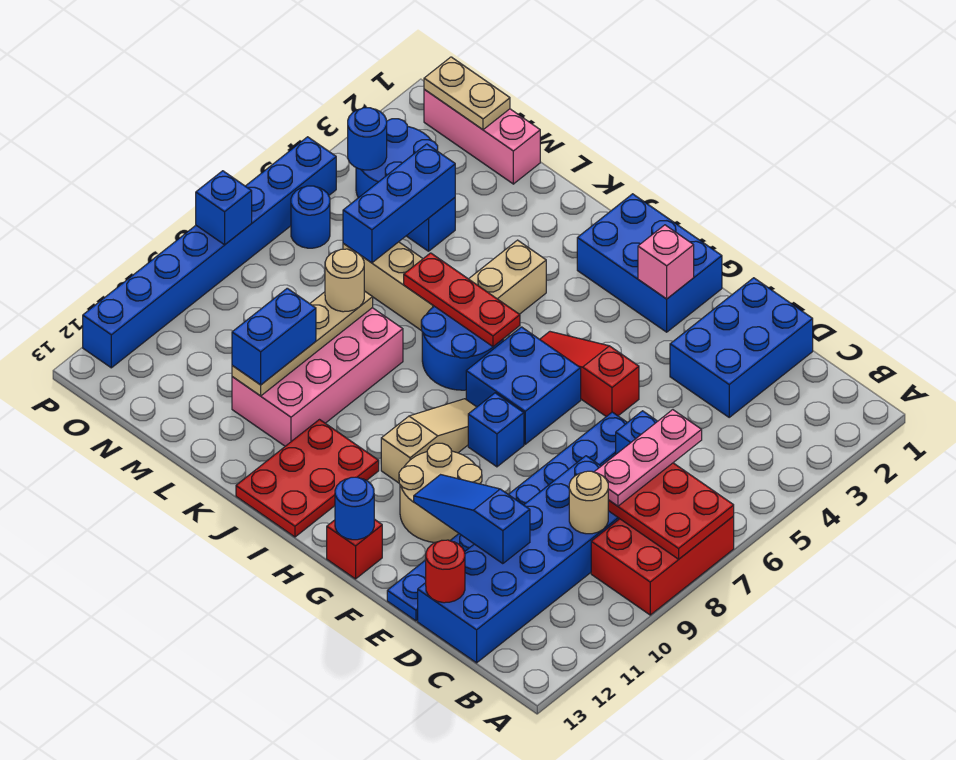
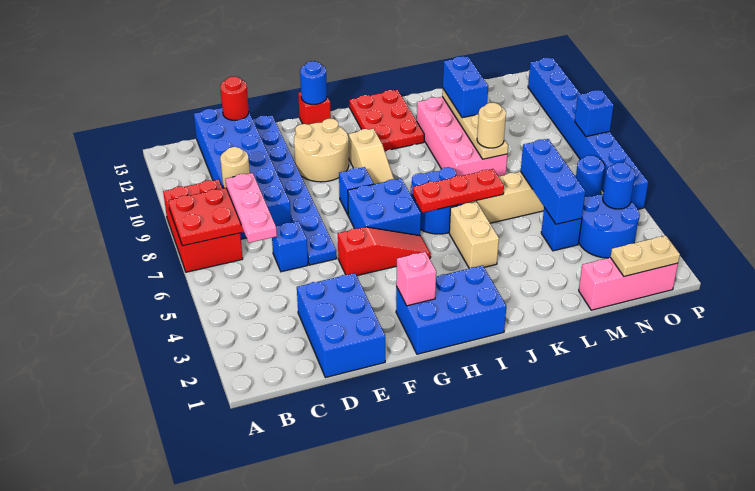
blue 1x3 slope [414,475,530,564] -> none

